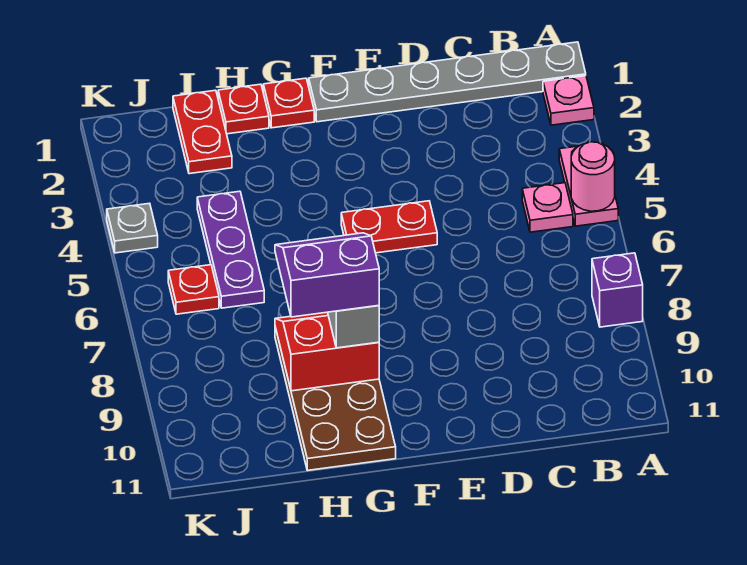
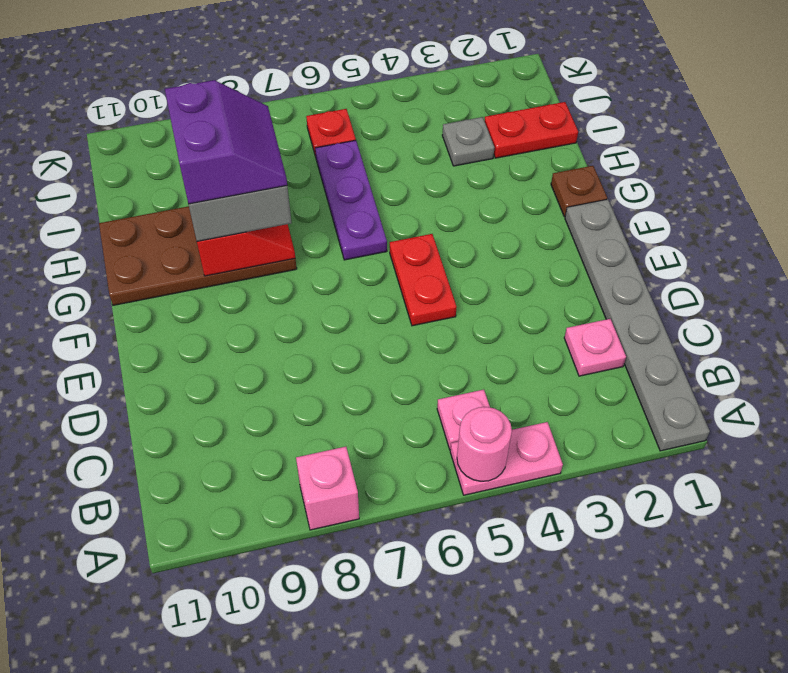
pink 1x1 plate [543,76,594,125] -> pink 1x1 plate moved to [564,319,626,376]
purple 1x1 brick [592,253,643,327] -> pink 1x1 brick [296,447,359,530]
red 1x1 plate [263,78,314,128] -> brown 1x1 plate [551,166,607,217]
red 1x1 plate [218,84,269,134] -> none
purple 1x3 plate [197,191,264,308] -> purple 1x3 plate turned to [315,140,387,260]
grey 1x1 plate [107,203,158,253] -> grey 1x1 plate moved to [442,117,494,166]

